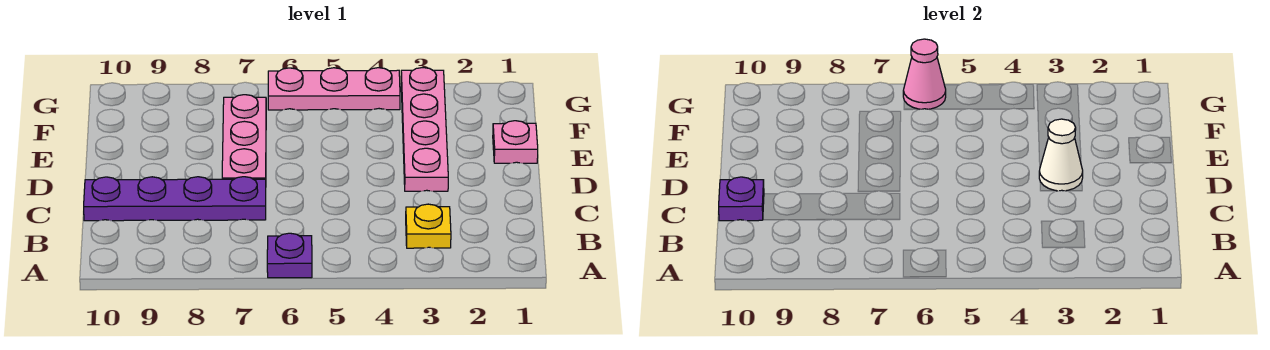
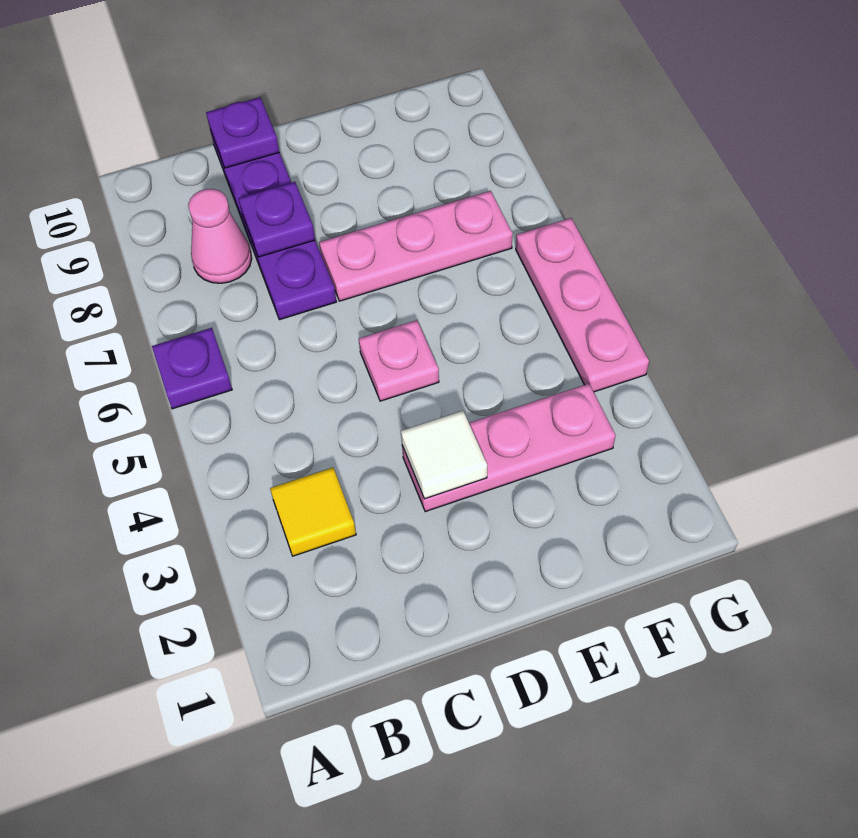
yellow 1x1 plate [406,204,451,248] -> yellow 1x1 tile [270,468,356,556]
none -> purple 1x1 plate [238,182,315,257]
pink 1x4 plate [401,68,448,191] -> pink 1x3 plate [402,384,615,512]
white 1x1 cone [1039,119,1083,191] -> white 1x1 tile [401,411,487,499]
pink 1x1 plate [493,121,538,163] -> pink 1x1 plate moved to [359,320,439,401]
pink 1x1 cone [903,39,946,109] -> pink 1x1 cone moved to [188,189,252,283]

